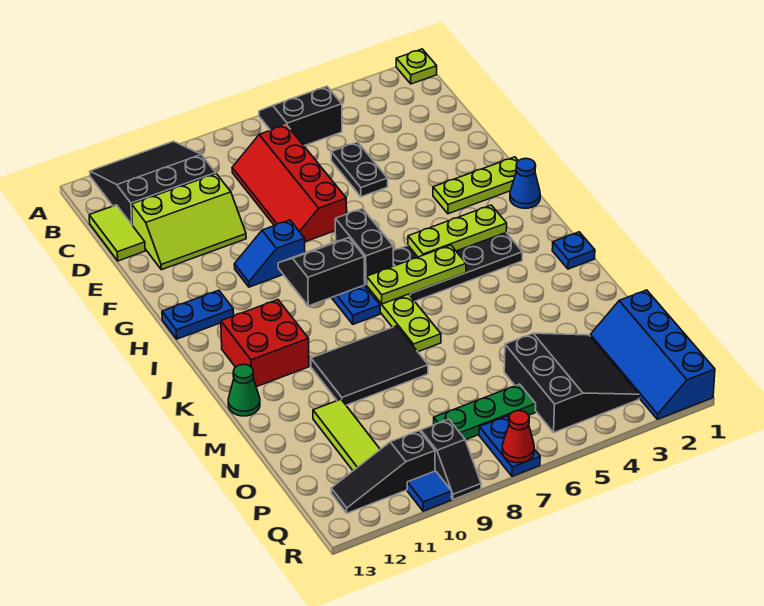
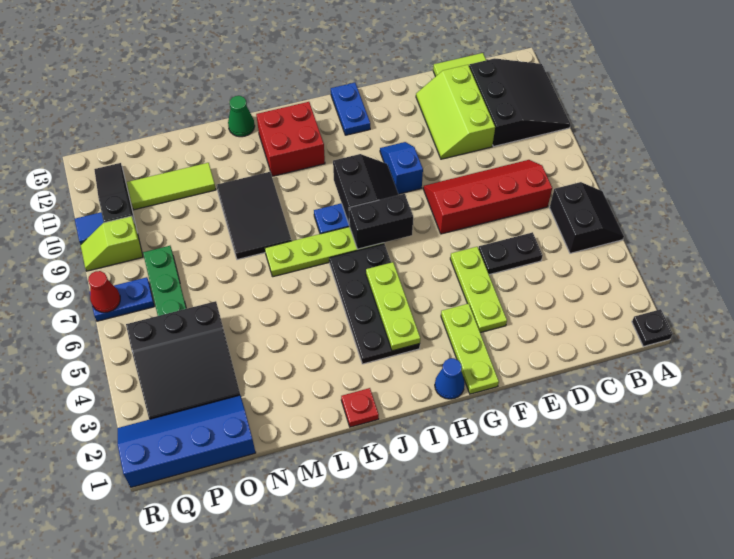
lime 1x1 plate [396,49,437,84] -> black 1x1 plate [632,309,672,346]
lime 1x3 plate [367,245,466,304] -> lime 1x3 plate moved to [450,247,507,333]
blue 1x1 plate [552,232,595,269] -> red 1x1 plate [341,388,379,427]
black 1x2 slope [421,419,481,500] -> lime 1x2 slope [81,216,143,271]

